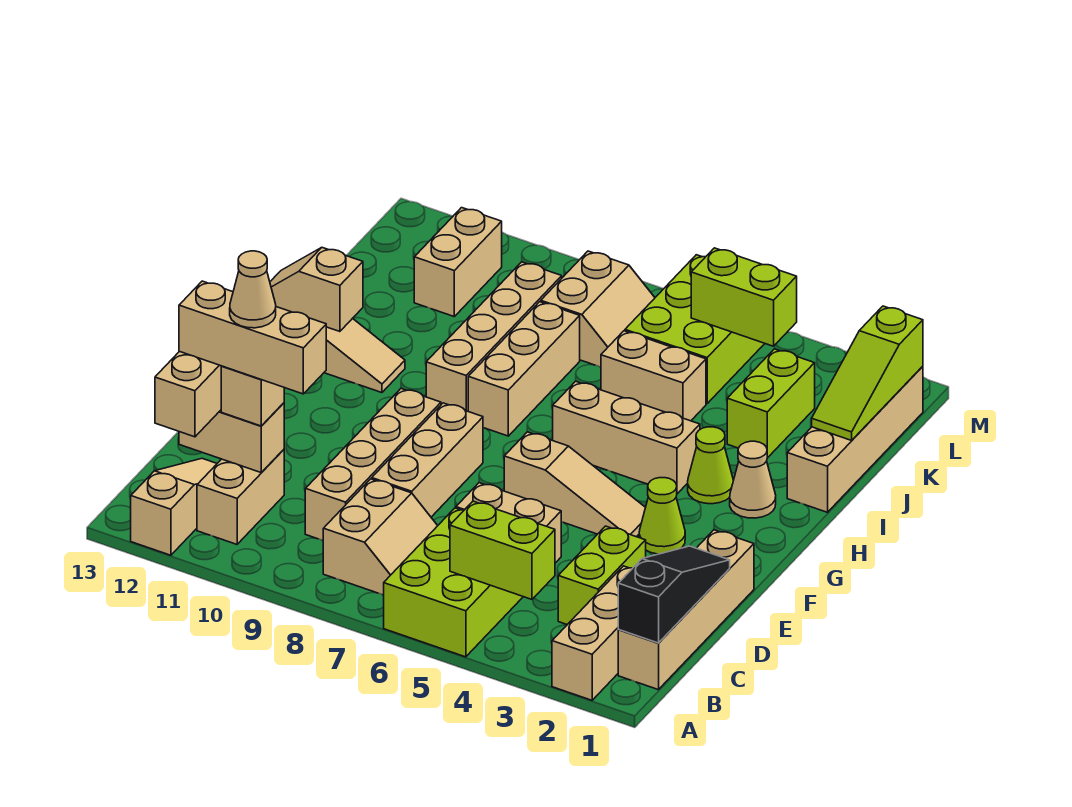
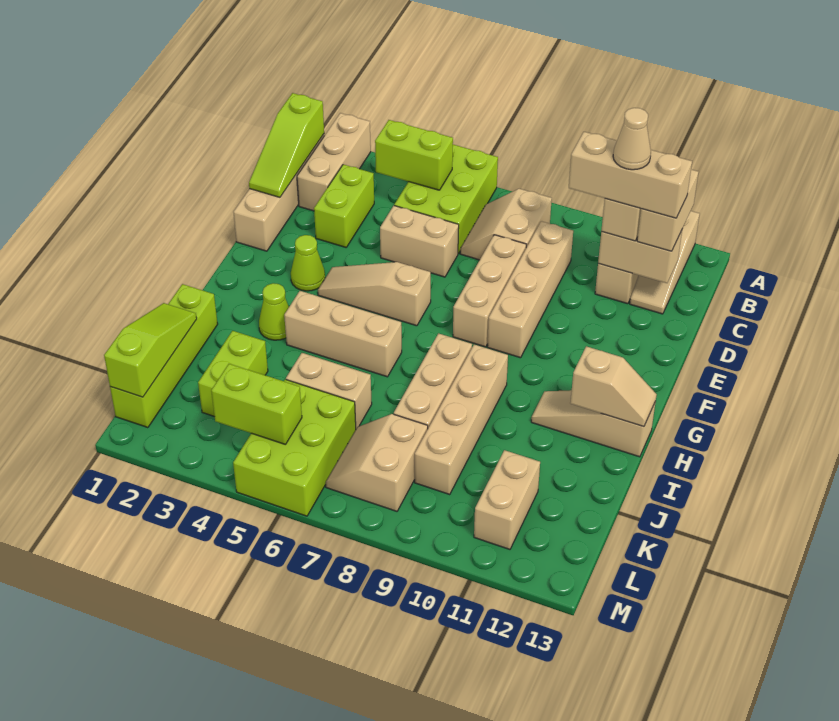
black 1x3 slope [618,546,730,643] -> lime 1x3 slope [249,93,324,197]
tan 1x1 cone [730,441,776,518] -> none
tan 1x4 brick [787,366,923,512] -> lime 1x4 brick [110,284,218,428]

